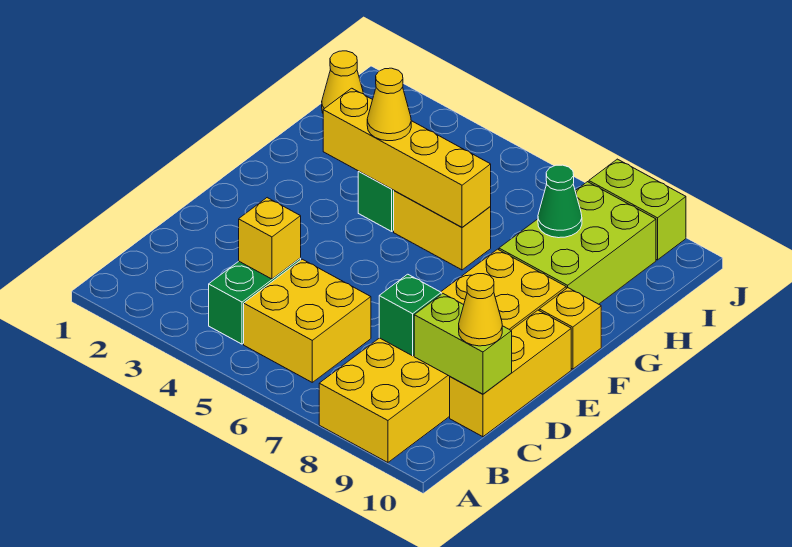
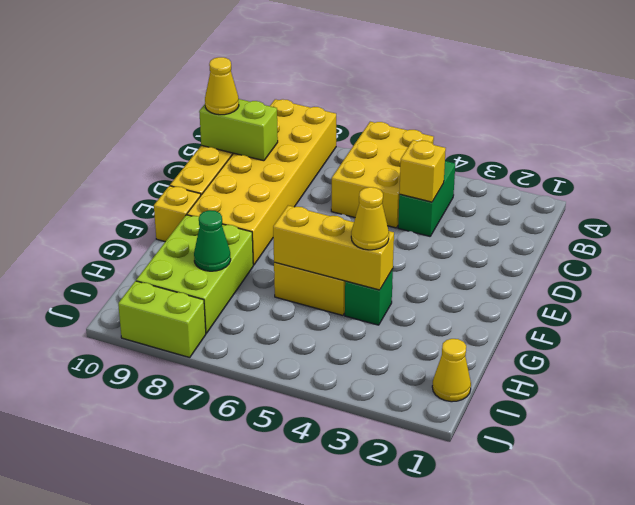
yellow 2x2 brick [244,259,371,382] -> yellow 2x3 brick [331,122,434,228]
green 1x1 brick [379,274,441,356] -> none
yellow 1x4 brick [323,88,491,227] -> yellow 1x3 brick [273,206,394,290]

